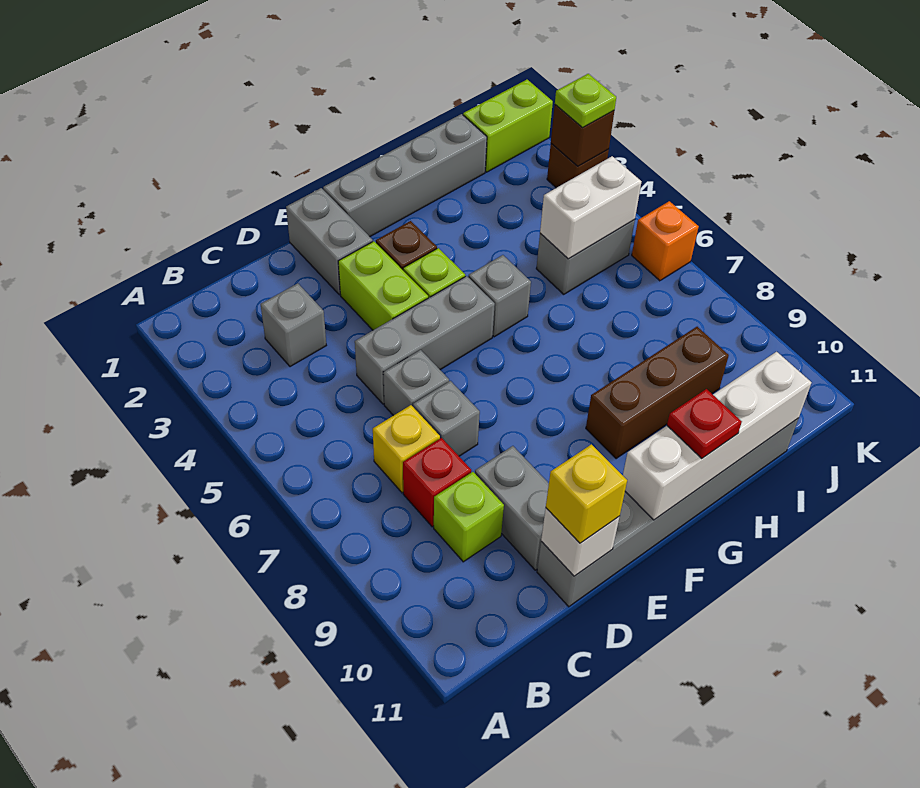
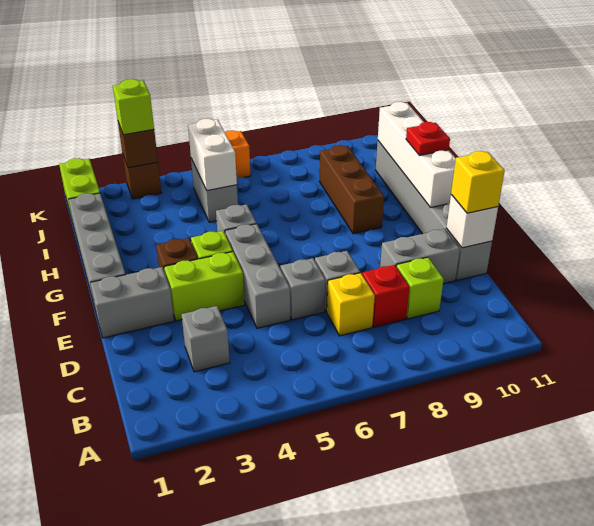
lime 1x1 plate [555,74,616,127] -> lime 1x1 brick [113,79,154,135]

